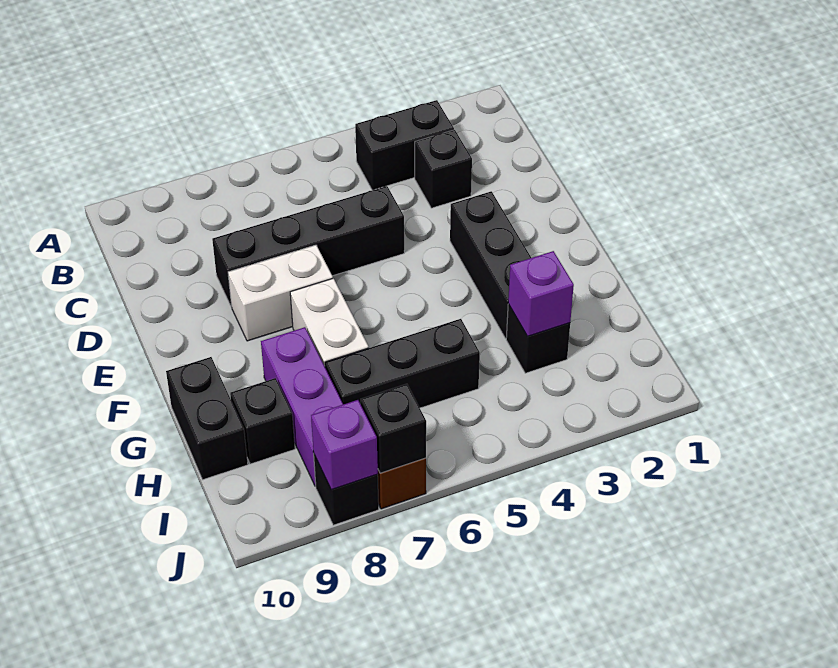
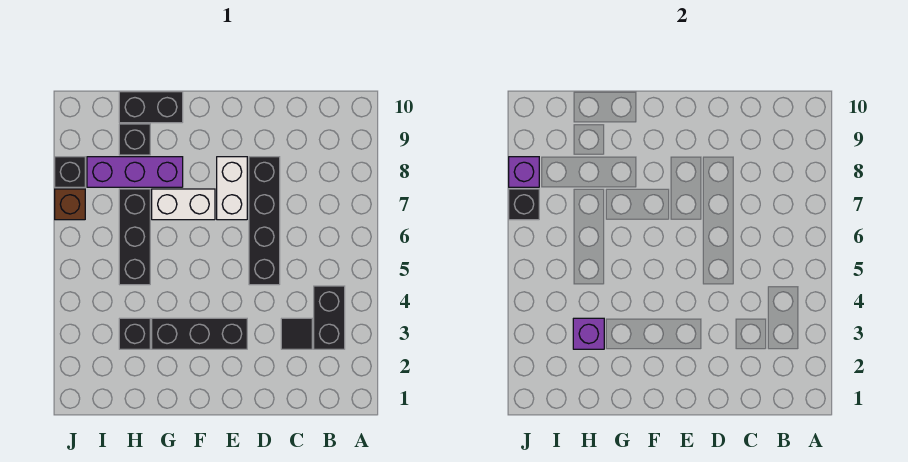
black 1x1 brick [415,130,472,208] -> black 1x1 tile [281,318,312,349]

